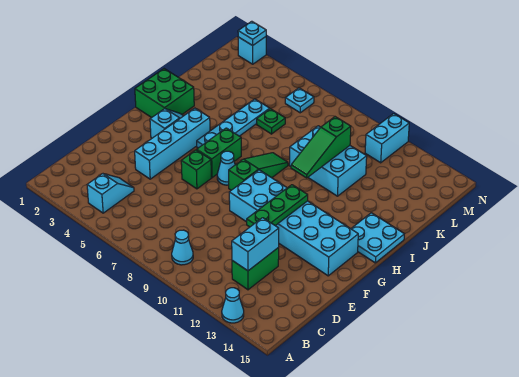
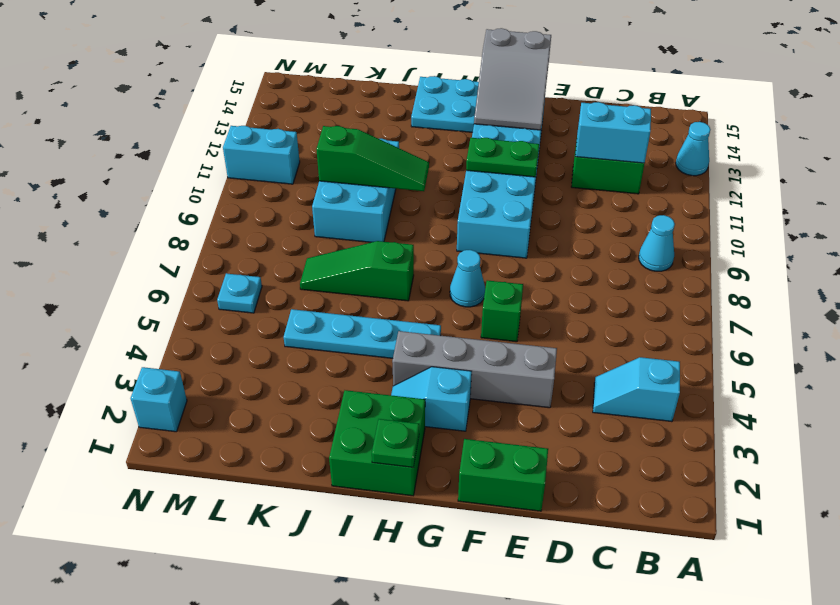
cyan 1x4 brick [135,108,210,179] -> grey 1x4 brick [392,331,557,408]
green 1x3 plate [247,185,308,227] -> green 1x2 plate [466,138,539,177]
none -> grey 2x3 slope [474,28,551,130]
green 1x2 brick [197,128,241,178] -> green 1x2 brick moved to [458,439,548,511]
green 1x3 slope [229,153,288,190] -> green 1x3 slope moved to [300,241,414,301]
green 1x1 plate [257,109,285,134] -> green 1x1 plate moved to [372,419,419,467]
cyan 1x1 plate [238,21,266,45] -> none

